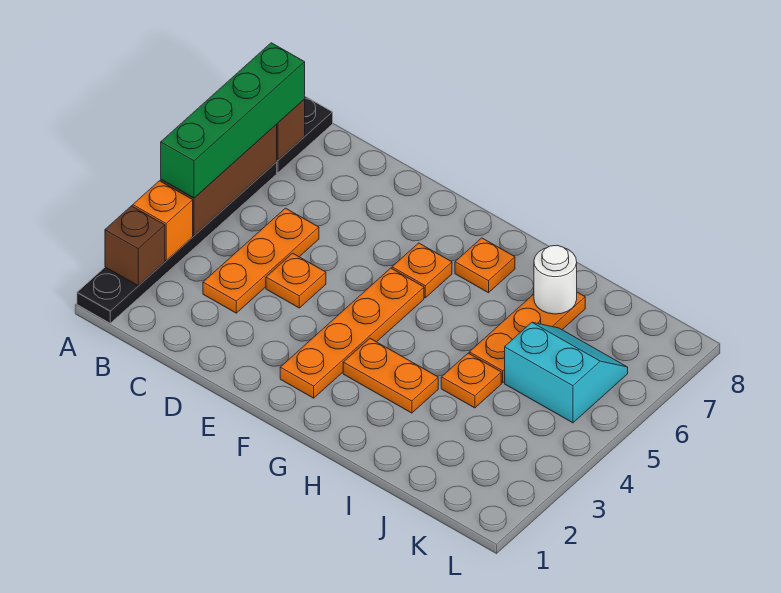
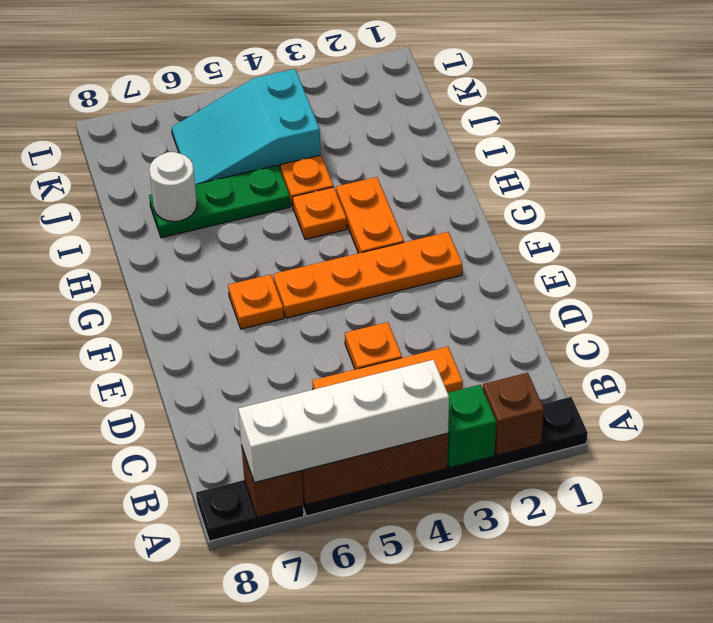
orange 1x1 brick [133,181,193,261] -> green 1x1 brick [447,385,496,468]
green 1x4 brick [161,43,305,198] -> white 1x4 brick [238,360,449,483]
orange 1x1 plate [455,238,515,293] -> orange 1x1 plate moved to [293,187,347,239]
orange 1x3 plate [469,292,585,383] -> green 1x3 plate [149,165,290,238]
cyan 2x2 slope [505,322,628,423] -> cyan 2x3 slope [172,69,321,184]

